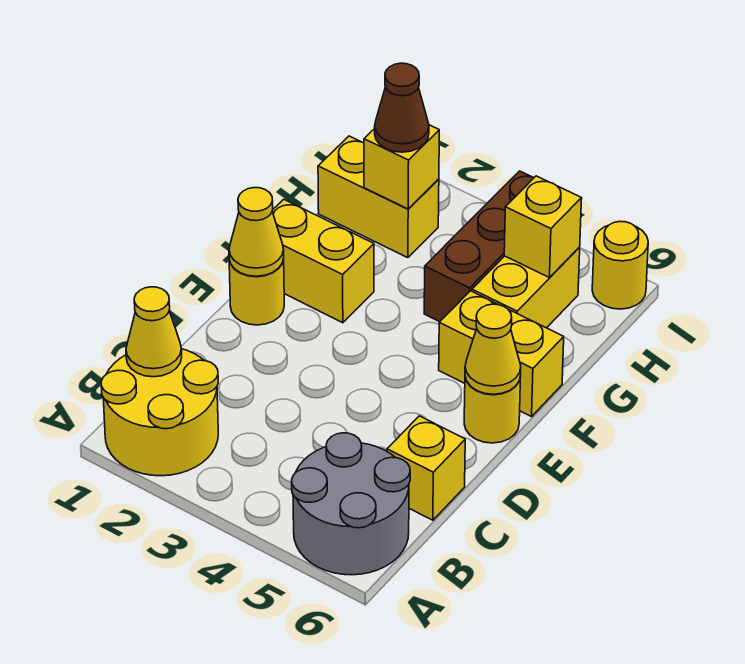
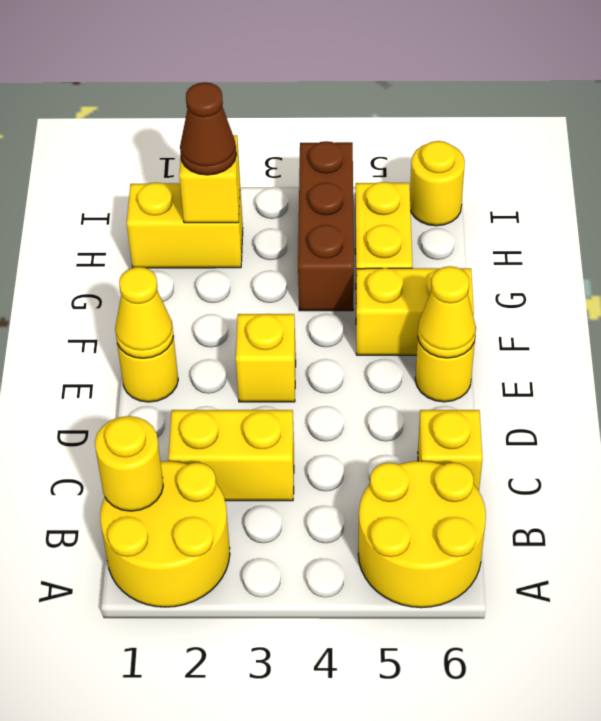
grey 2x2 round brick [292,433,410,575] -> yellow 2x2 round brick [358,461,486,608]
yellow 1x1 cone [126,287,182,377] -> yellow 1x1 round brick [95,416,163,511]
yellow 1x2 brick [272,199,374,323] -> yellow 1x2 brick moved to [168,410,294,501]
yellow 1x1 brick [504,176,582,278] -> yellow 1x1 brick moved to [236,314,296,402]

